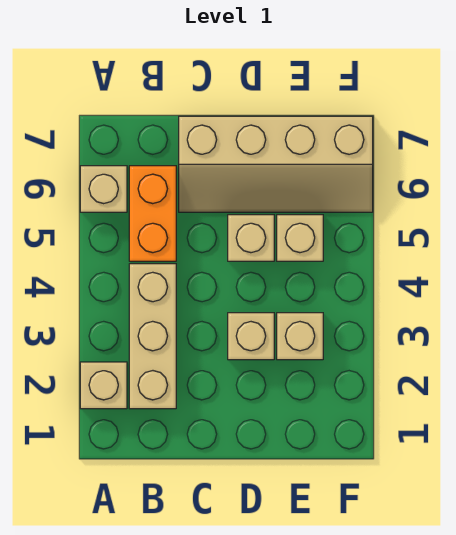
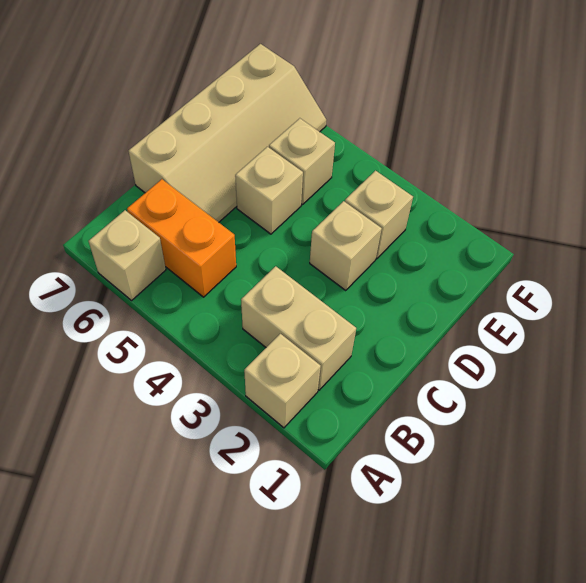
tan 1x3 brick [129,264,176,409] -> tan 1x2 brick [241,266,356,390]

